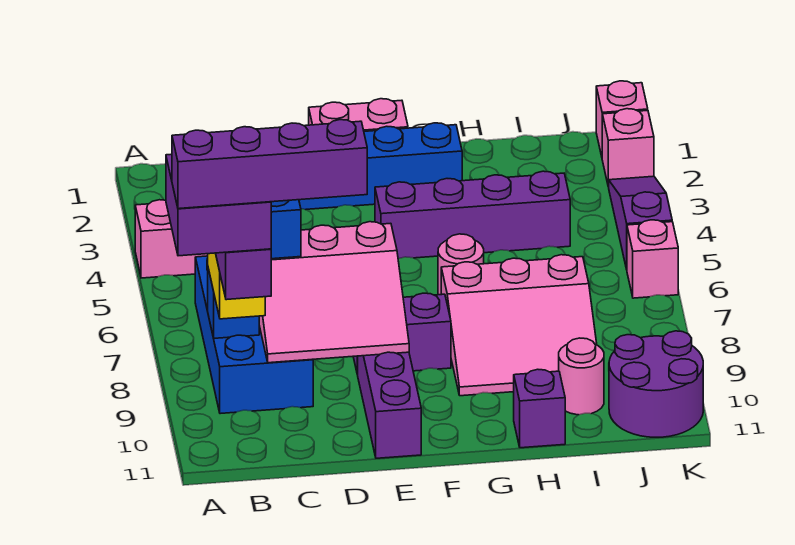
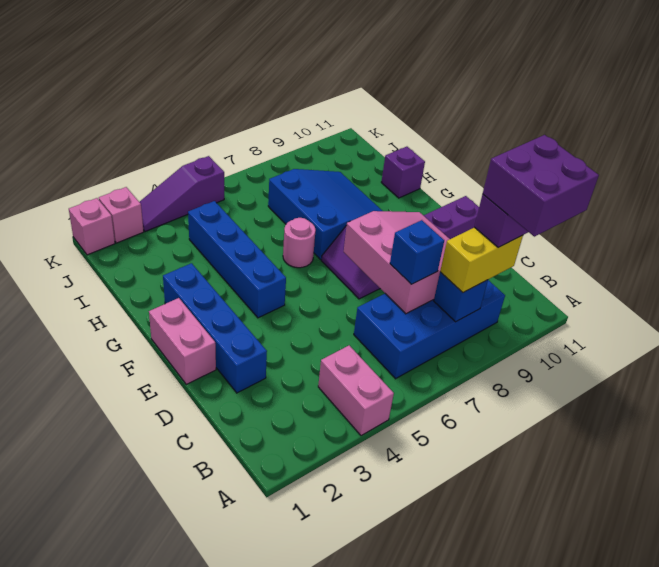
purple 1x4 brick [172,120,367,209] -> none
purple 1x4 brick [375,171,570,259] -> blue 1x4 brick [188,201,286,318]
pink 3x3 slope [441,255,597,396] -> blue 3x3 slope [268,169,382,260]
pink 1x1 round brick [559,338,604,415] -> none
purple 2x2 round brick [609,331,703,437] -> none
pink 1x1 brick [627,220,678,298] -> none

